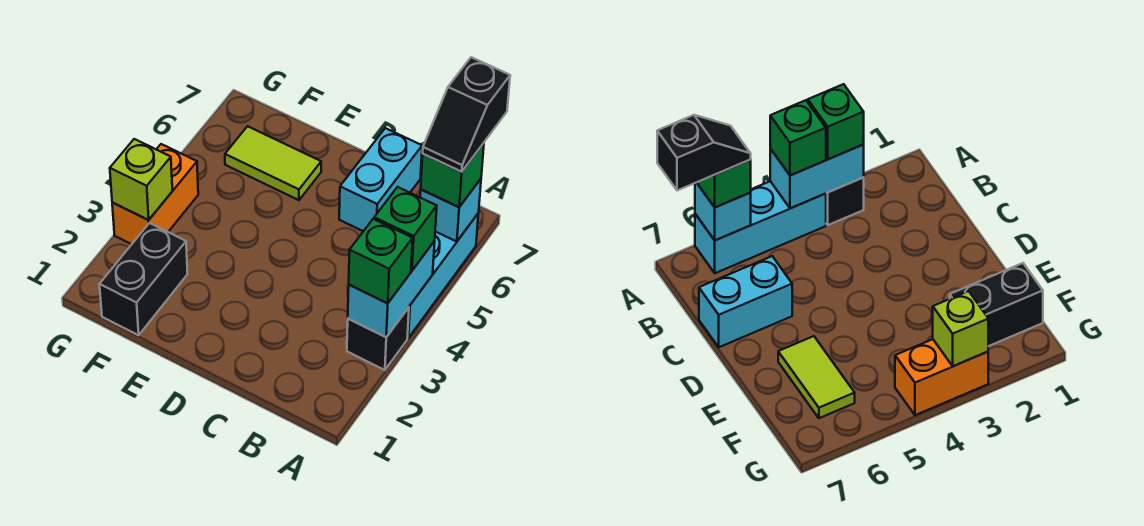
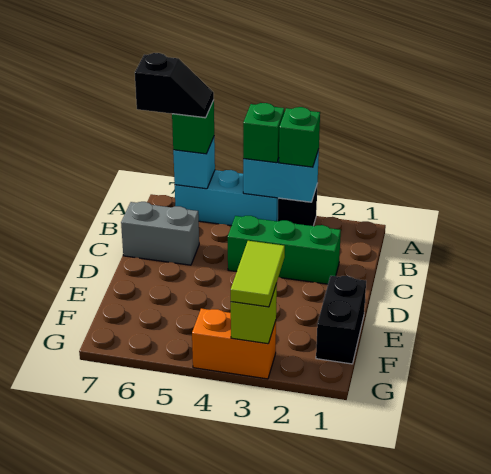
none -> green 1x3 brick [228,216,341,284]
cyan 1x2 brick [339,128,422,231] -> grey 1x2 brick [121,202,199,265]
lime 1x2 tile [225,126,321,200] -> lime 1x2 tile moved to [231,241,285,307]
black 1x2 brick [100,223,188,335] -> black 1x2 brick turned to [316,276,366,364]

